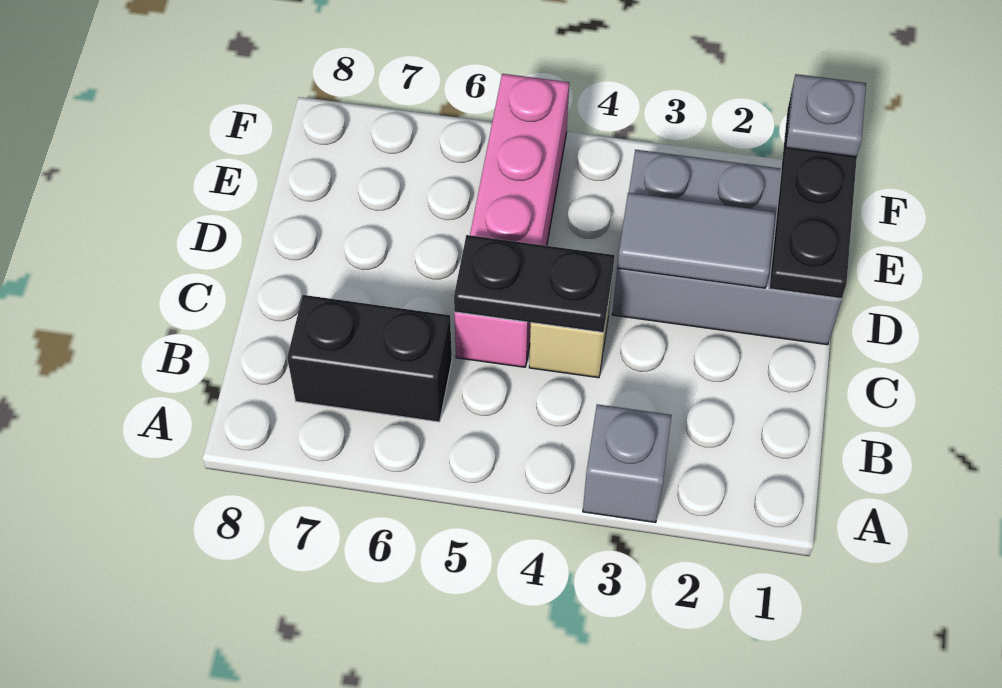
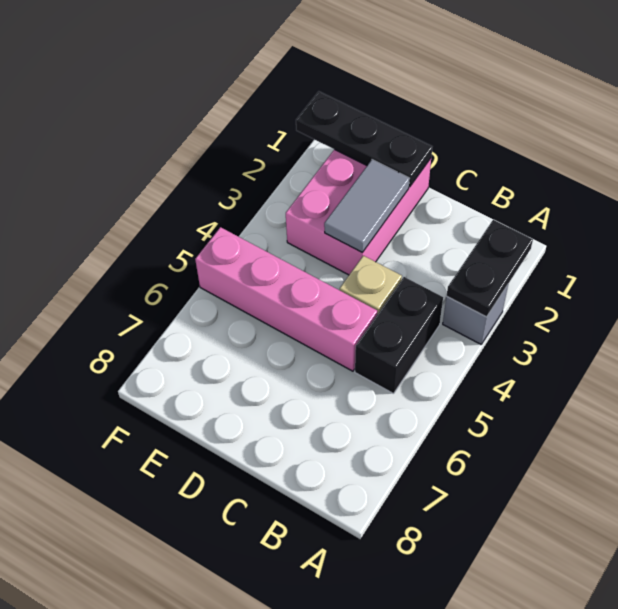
black 1x2 brick [287,295,452,422] -> black 1x2 brick moved to [355,277,443,394]
black 1x2 plate [454,235,615,333] -> black 1x2 plate moved to [447,220,533,317]
grey 2x3 brick [612,150,842,345] -> pink 2x3 brick [286,149,431,275]
grey 1x1 plate [786,74,866,157] -> none

